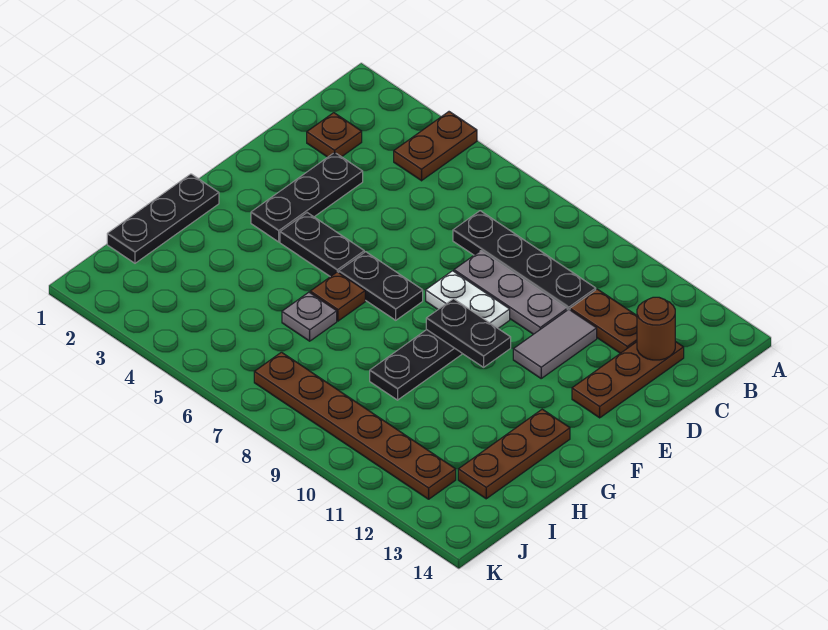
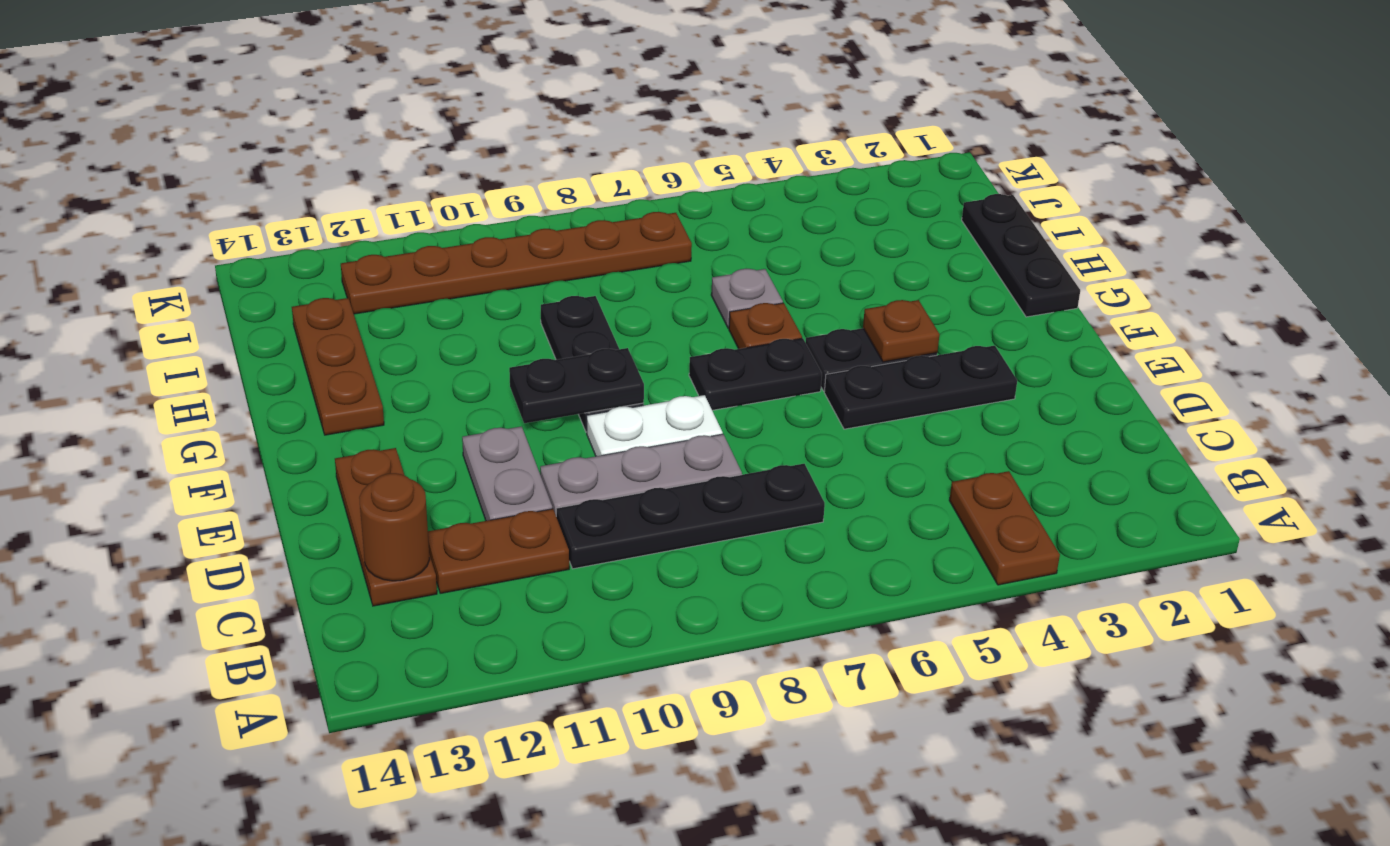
brown 1x1 plate [307,113,362,157] -> brown 1x1 plate moved to [863,300,940,362]
black 1x3 plate [251,152,363,242] -> black 1x3 plate turned to [824,346,1017,429]
grey 1x2 tile [513,309,597,378] -> grey 1x2 plate [462,426,552,521]

